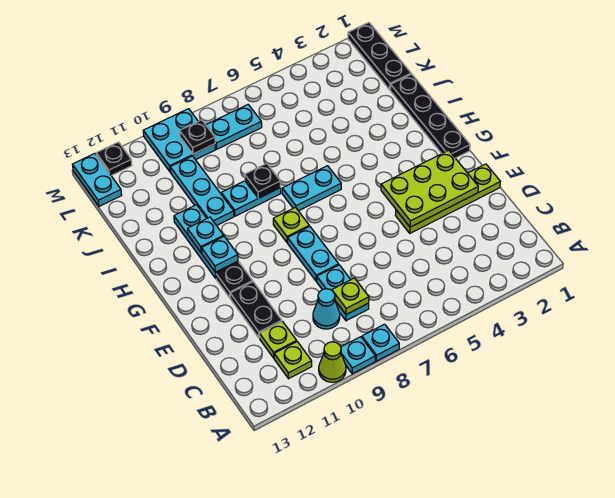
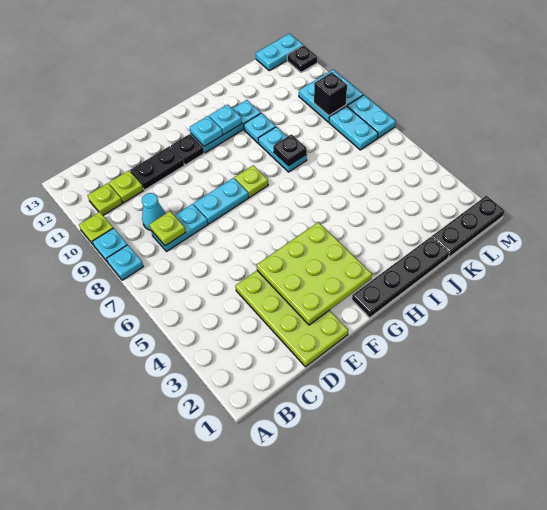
lime 1x1 cone [319,342,346,382] -> lime 1x1 plate [79,212,113,245]
lime 1x4 plate [396,164,500,233] -> lime 2x4 plate [236,271,348,367]
lime 2x3 plate [381,150,478,227] -> lime 3x3 plate [257,222,372,325]
cyan 1x2 plate [282,166,341,211] -> cyan 1x2 plate moved to [347,95,396,138]
cyan 1x3 plate [170,156,234,226] -> cyan 1x1 plate [244,113,276,143]
black 1x1 plate [180,120,215,154] -> black 1x1 brick [314,72,347,116]

